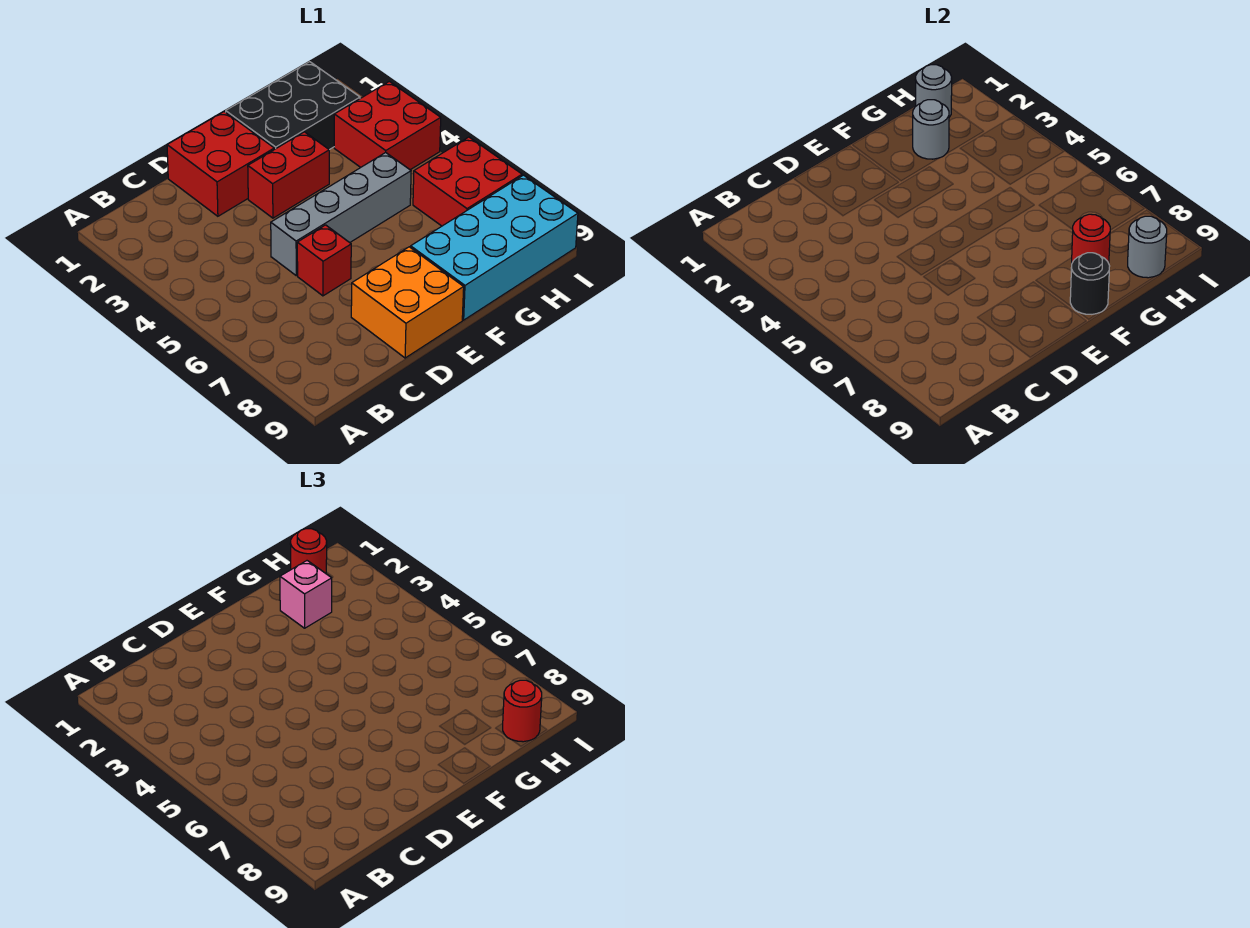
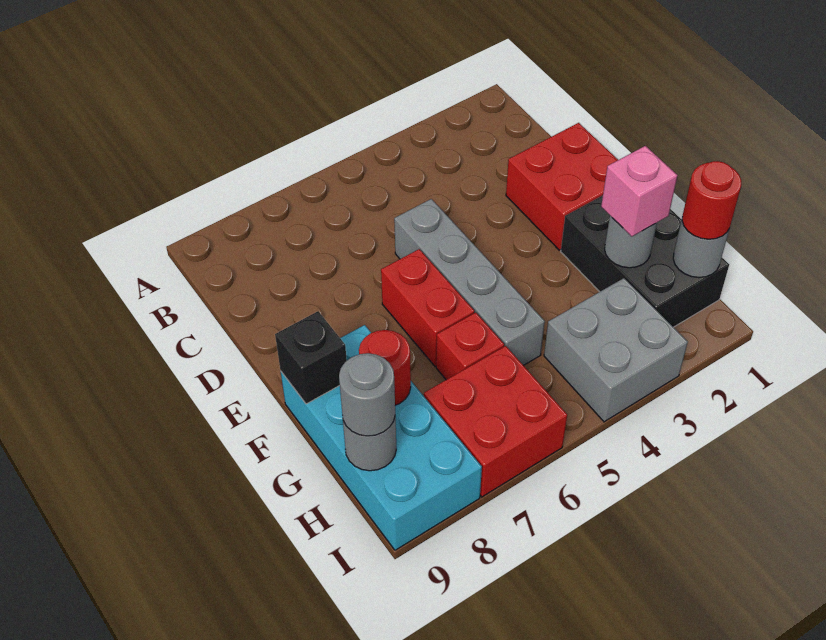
red 1x1 brick [297,225,351,296] -> red 1x1 brick moved to [436,312,504,380]
orange 2x2 brick [351,247,464,358] -> none
red 1x2 brick [248,132,329,218] -> red 1x2 brick moved to [381,249,474,367]
black 1x1 round brick [1070,253,1110,314] -> black 1x1 brick [275,311,347,404]
red 2x2 brick [334,81,441,170] -> grey 2x2 brick [544,278,688,422]
red 1x1 round brick [503,680,542,742] -> grey 1x1 round brick [339,353,395,436]

